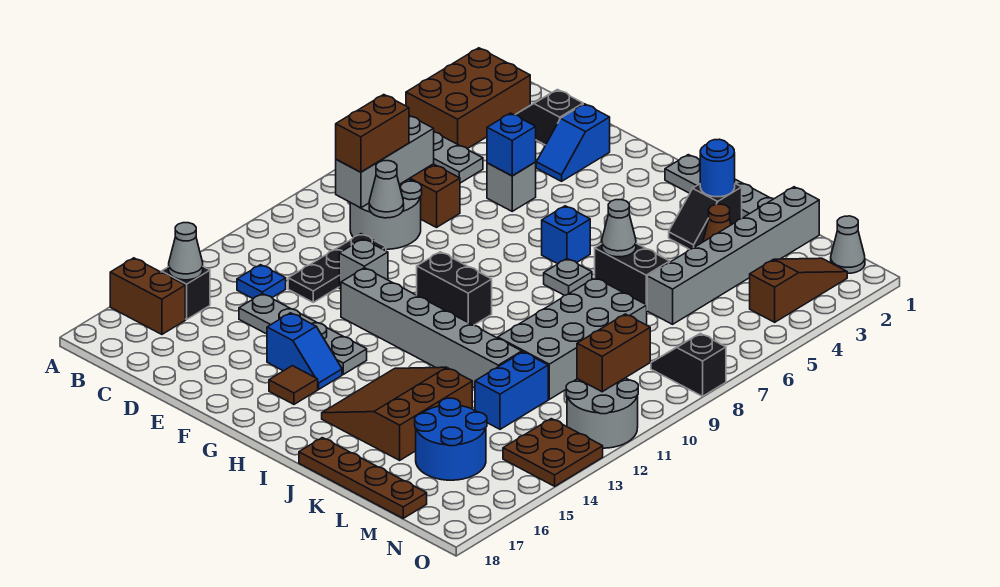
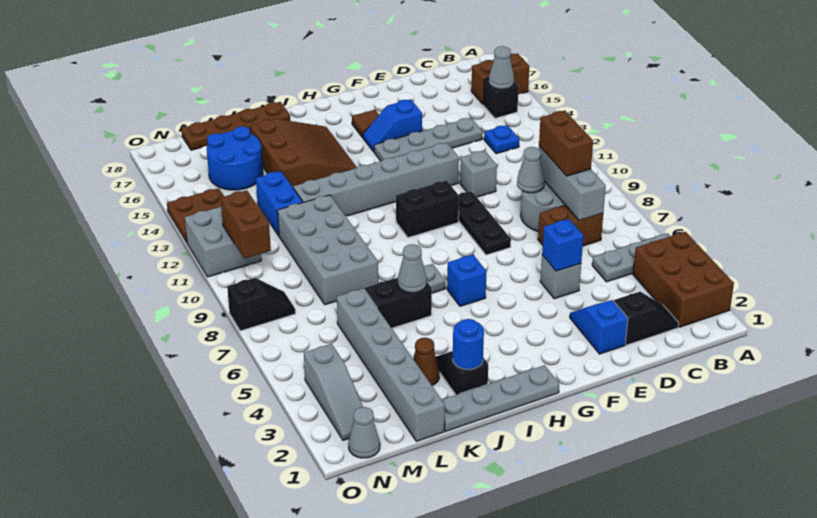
black 1x3 plate [288,234,386,302] -> black 1x3 plate moved to [458,191,511,255]
brown 1x3 slope [750,258,847,322] -> grey 1x3 slope [304,344,363,440]
grey 2x2 round brick [566,378,638,448] -> grey 2x2 brick [185,207,261,277]

